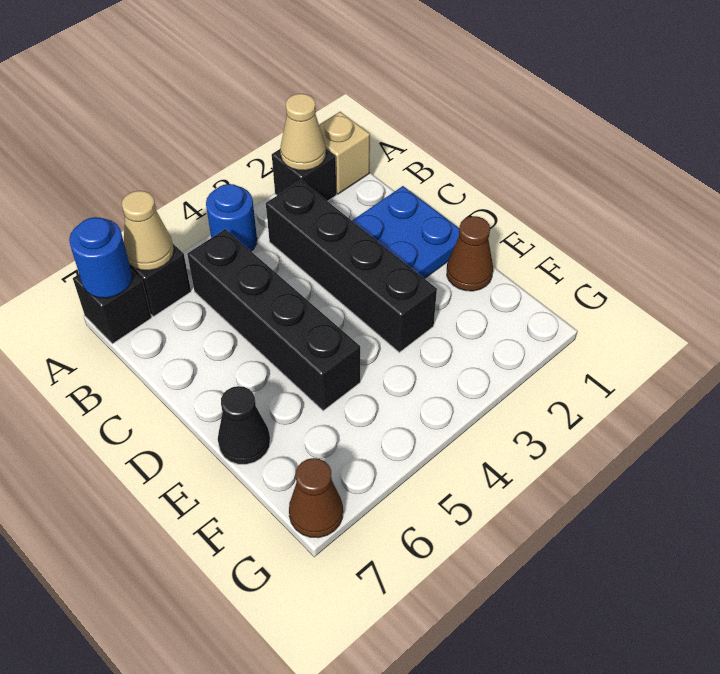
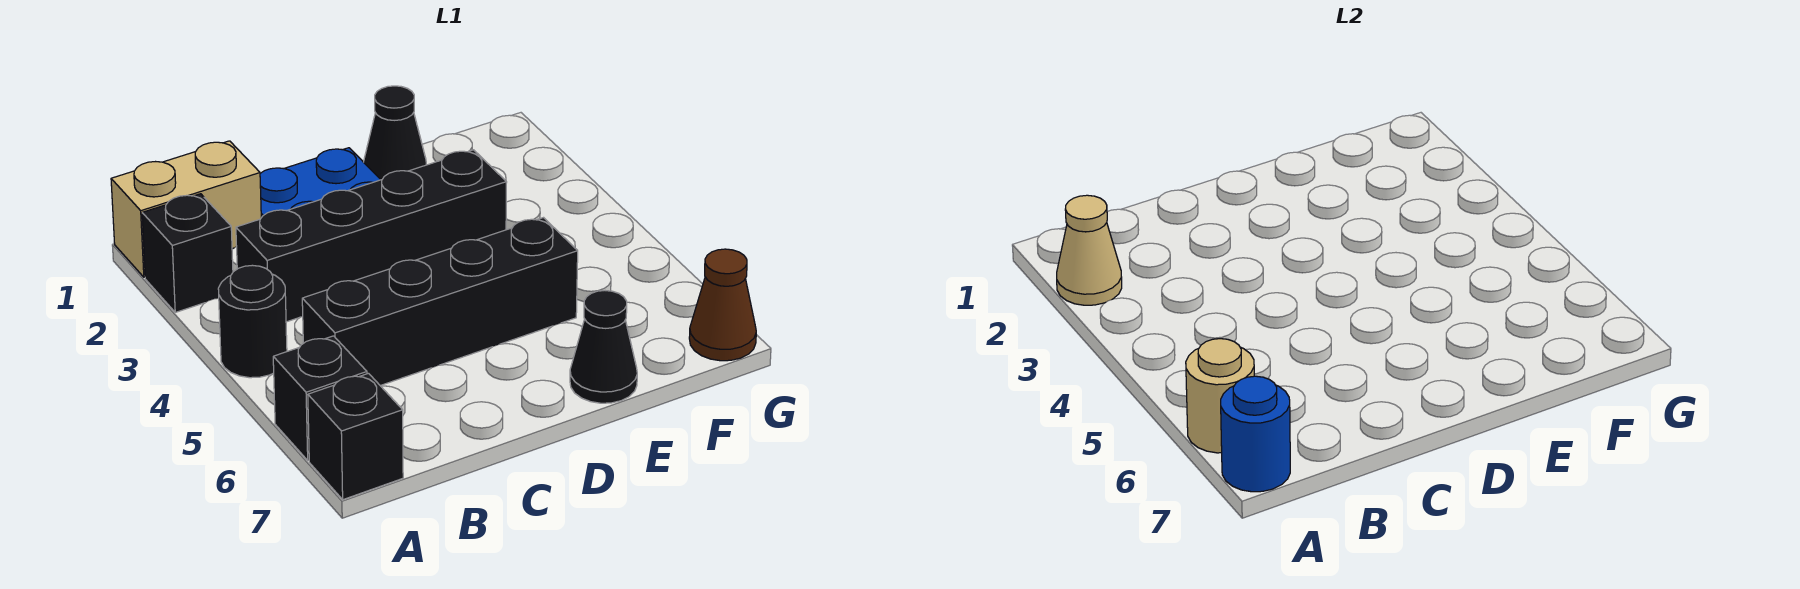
tan 1x1 brick [319,112,370,194] -> tan 1x2 brick [111,141,261,277]
blue 1x1 round brick [206,184,257,251] -> black 1x1 round brick [218,265,287,378]
tan 1x1 cone [122,191,174,270] -> tan 1x1 round brick [1186,339,1254,453]
brown 1x1 cone [447,216,493,291] -> black 1x1 cone [364,86,426,180]

